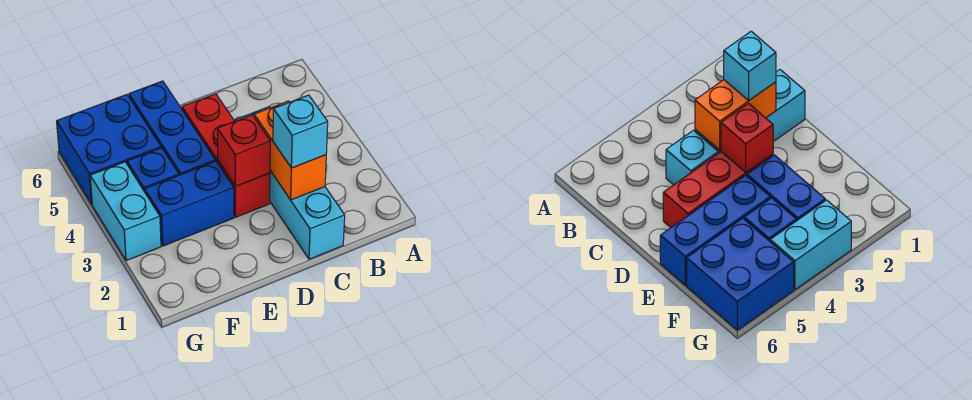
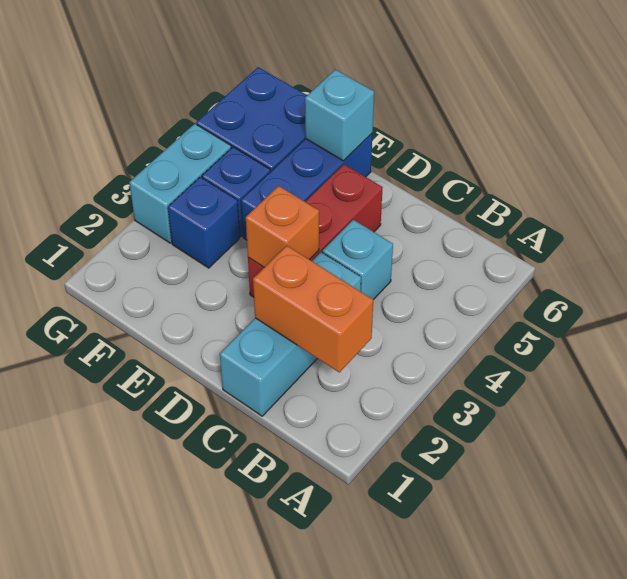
orange 1x2 brick [254,101,326,200] -> orange 1x2 brick turned to [253,246,373,372]
cyan 1x1 brick [273,95,328,168] -> cyan 1x1 brick moved to [305,70,374,161]
red 1x1 brick [217,115,270,186] -> orange 1x1 brick [246,186,319,267]
blue 1x2 brick [145,161,234,246] -> blue 1x1 brick [168,177,240,268]

